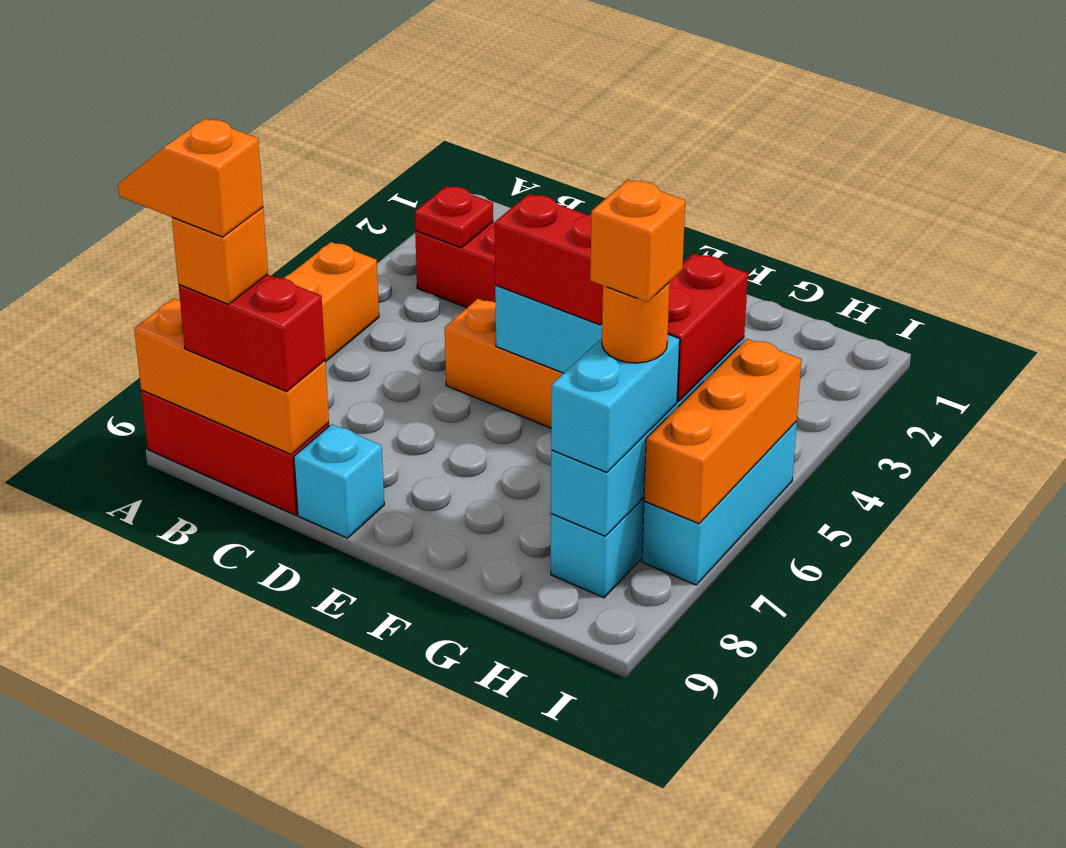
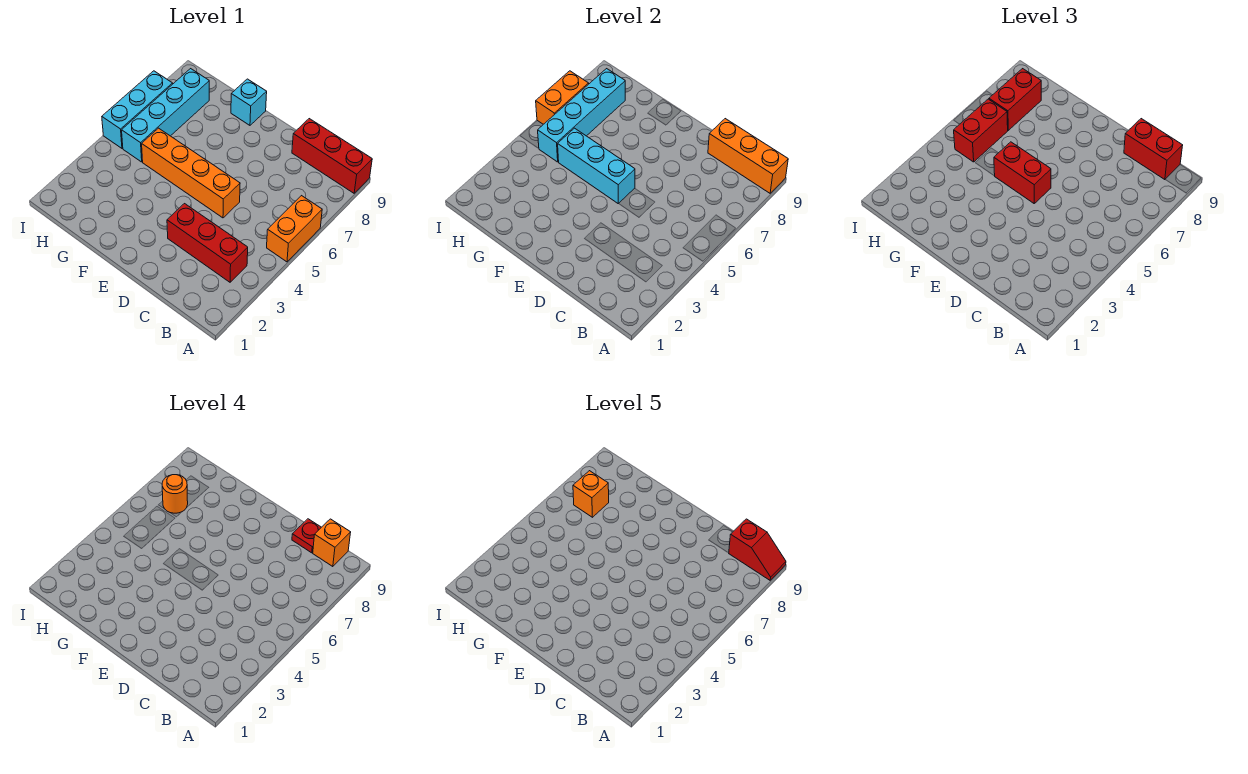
orange 1x2 slope [118,119,263,237] -> red 1x2 slope [729,519,786,580]
red 1x1 plate [415,186,493,248] -> red 1x1 plate moved to [292,519,321,553]
cyan 1x1 brick [294,424,384,538] -> cyan 1x1 brick moved to [231,79,267,125]
cyan 1x2 brick [551,334,680,472] -> red 1x2 brick [989,69,1041,130]
orange 1x3 brick [644,339,802,524] -> orange 1x2 brick [536,71,589,124]

